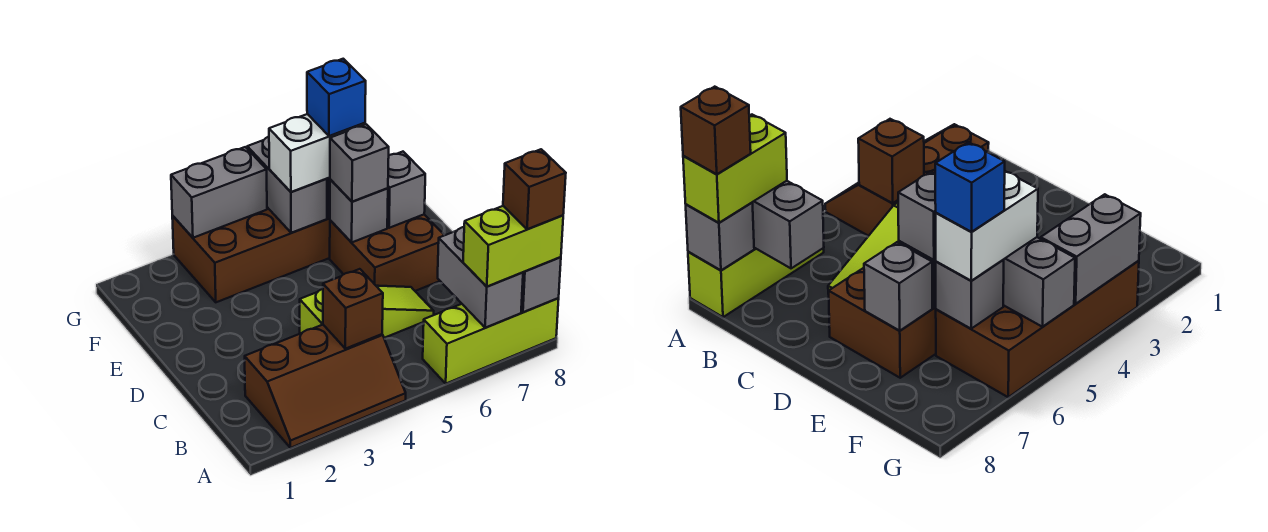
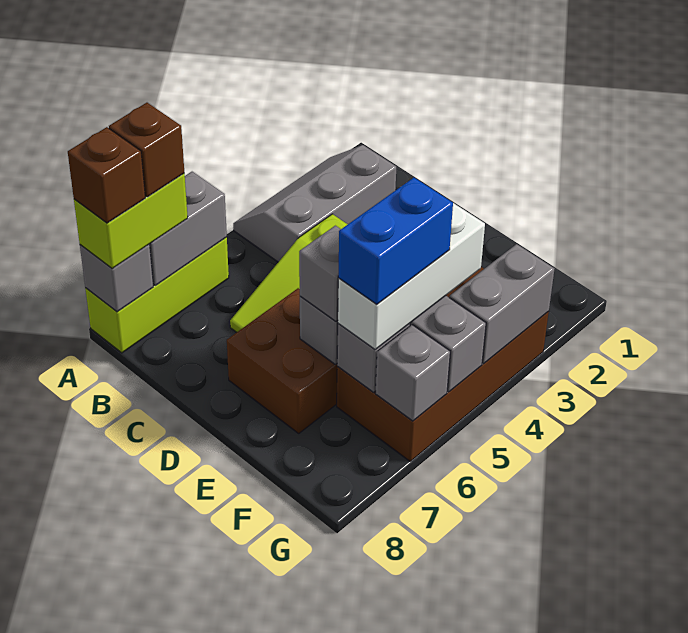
brown 2x3 slope [245,325,406,448] -> grey 2x3 slope [233,145,396,262]
grey 1x2 brick [438,227,523,328] -> grey 1x2 brick turned to [149,172,227,285]
brown 1x1 brick [323,269,383,349] -> brown 1x1 brick moved to [109,103,184,197]
grey 1x1 brick [387,152,425,228] -> grey 1x1 brick moved to [375,325,450,421]
white 1x2 brick [269,114,365,192] -> white 1x3 brick [338,203,485,350]
blue 1x1 brick [307,59,366,136] -> blue 1x2 brick [338,178,453,304]

